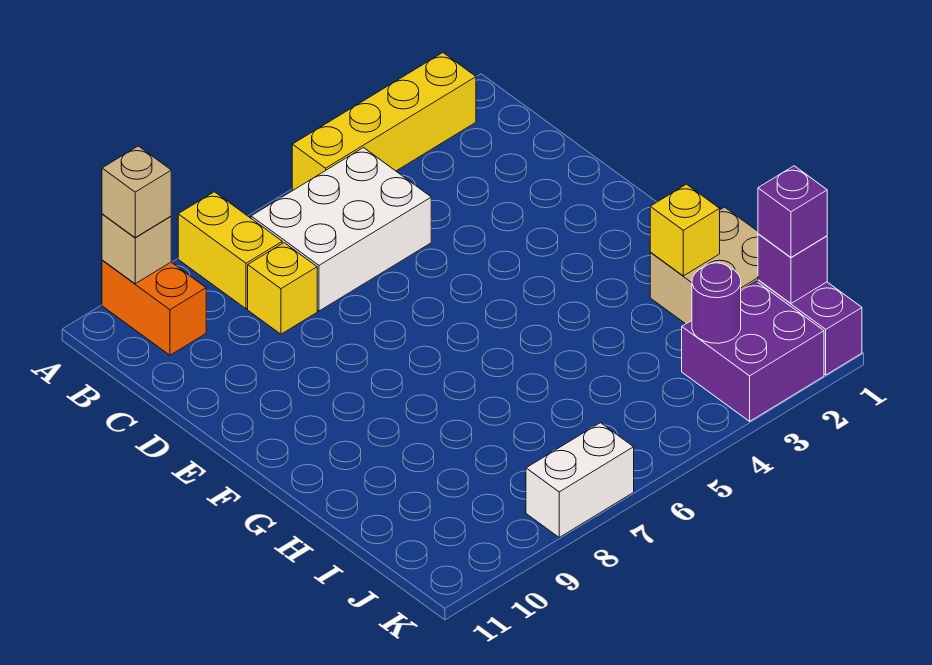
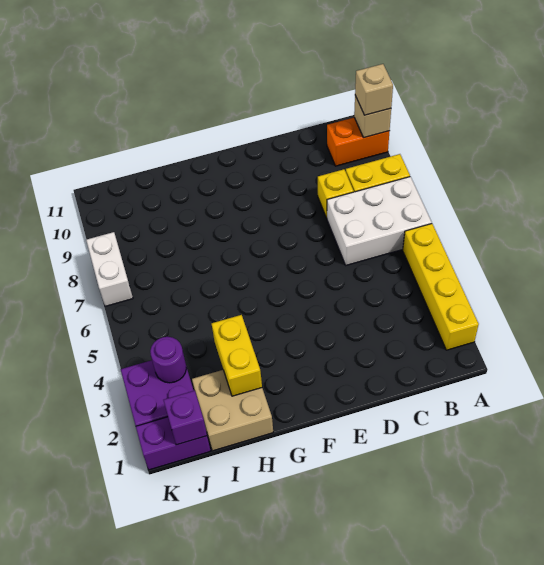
white 2x3 brick [251,148,431,311] -> white 2x3 brick turned to [327,177,432,265]
yellow 1x1 brick [650,184,720,276] -> yellow 1x2 brick [212,315,262,396]
purple 1x1 brick [758,166,827,257] -> none

